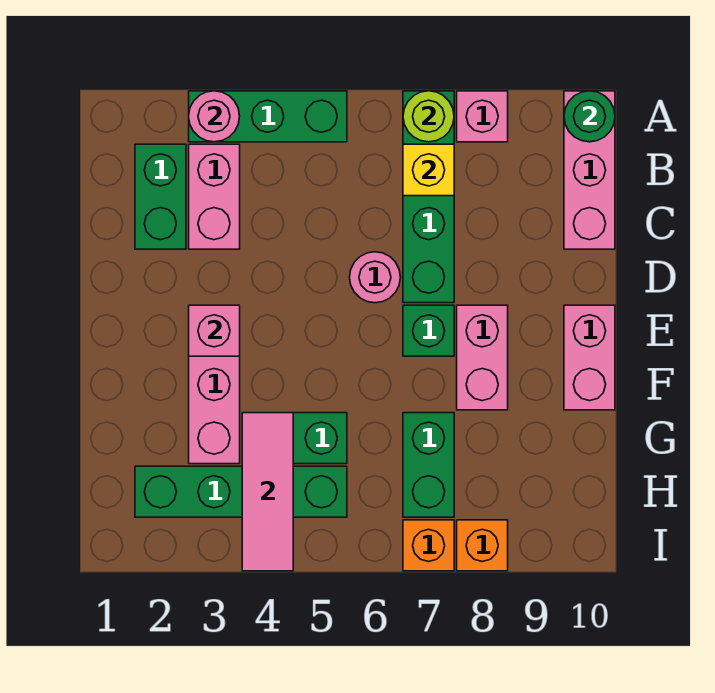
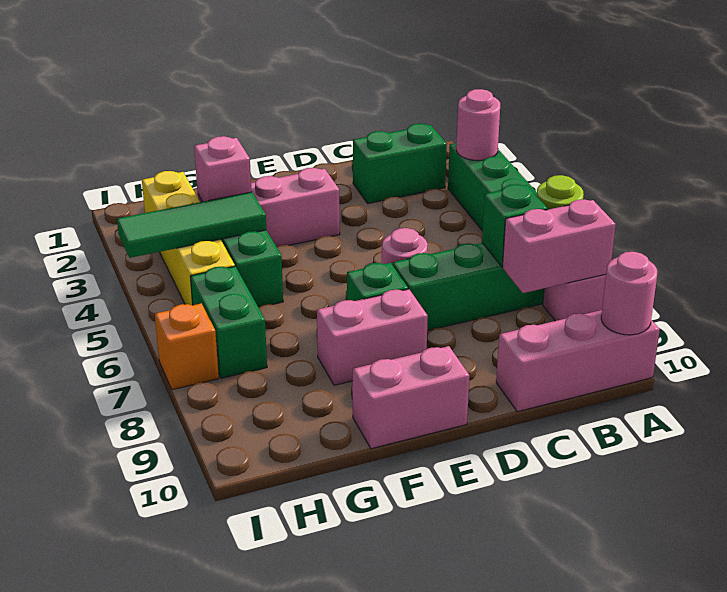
green 1x1 round brick [564,91,615,142] -> pink 1x1 round brick [601,252,657,335]
pink 1x2 brick [189,144,240,249] -> pink 1x2 brick moved to [502,199,616,293]
yellow 1x1 brick [403,144,454,196] -> green 1x1 brick [482,184,548,267]
pink 1x1 brick [189,305,240,356] -> pink 1x1 brick moved to [194,136,252,202]
pink 1x3 tile [242,413,293,571] -> green 1x3 tile [117,192,266,258]
green 1x2 brick [403,413,454,517] -> green 1x2 brick turned to [190,266,267,378]
green 1x4 brick [135,466,347,517] -> yellow 1x4 brick [142,171,235,305]
orange 1x1 brick [457,520,508,571] -> none

